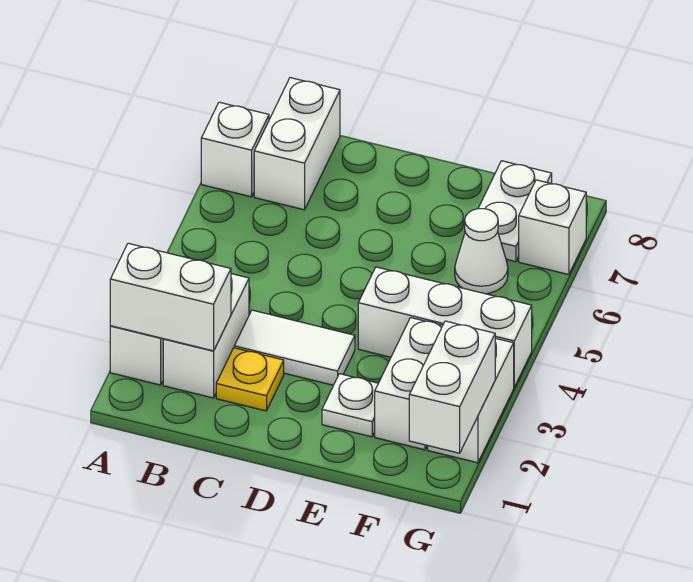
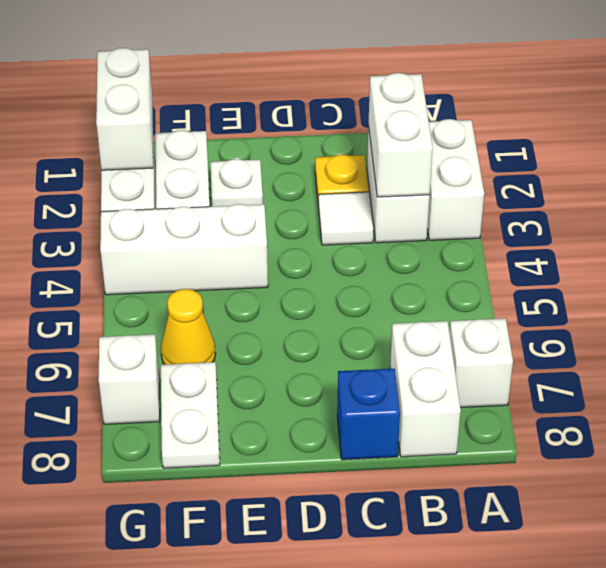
white 1x2 brick [110,243,231,351] -> white 1x2 brick turned to [369,73,433,197]
white 1x2 tile [234,310,355,385] -> white 1x1 tile [319,192,374,245]
none -> blue 1x1 brick [337,369,400,460]
white 1x1 cone [455,209,508,294] -> yellow 1x1 cone [161,289,215,364]

